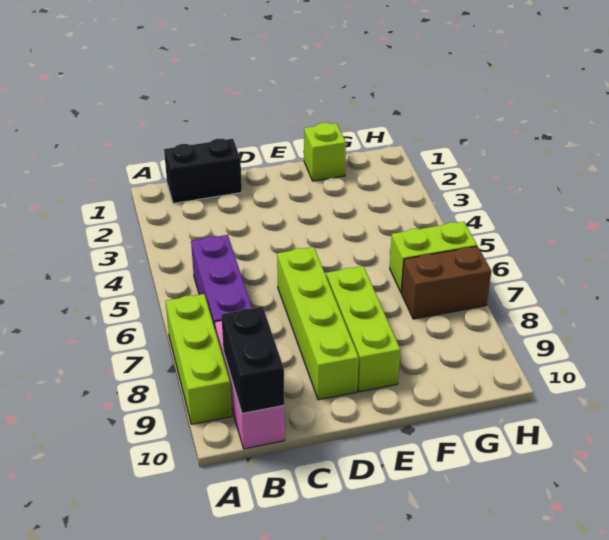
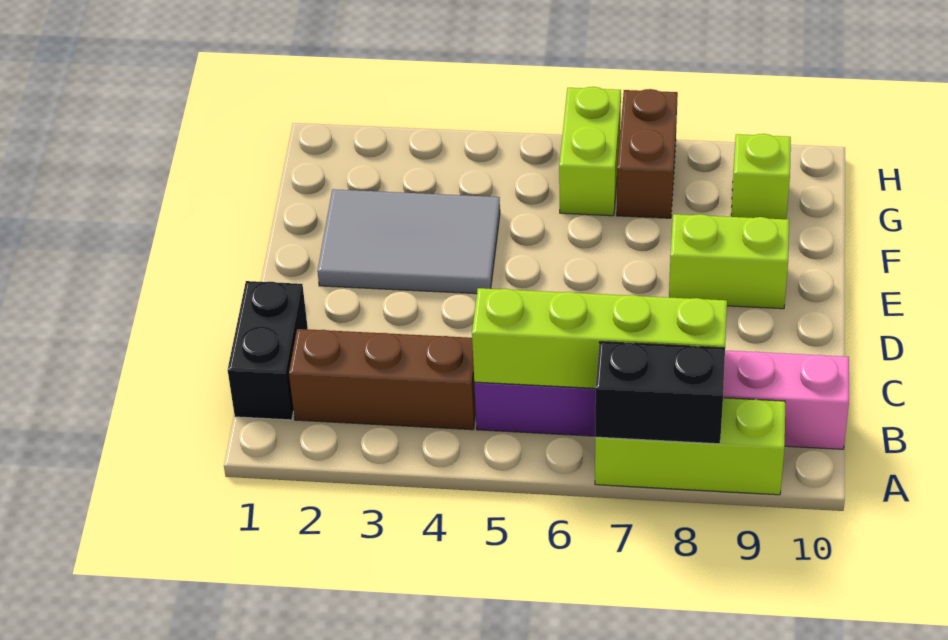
none -> brown 1x3 brick [289,329,476,430]
black 1x2 brick [221,307,284,413] -> black 1x2 brick moved to [595,342,725,444]
lime 1x4 brick [277,247,359,400] -> lime 1x4 brick moved to [472,288,727,388]
none -> grey 2x3 tile [317,189,500,294]
lime 1x3 brick [326,266,400,392] -> lime 1x2 brick [669,214,789,309]
lime 1x1 brick [304,123,346,181] -> lime 1x1 brick moved to [731,134,791,219]

